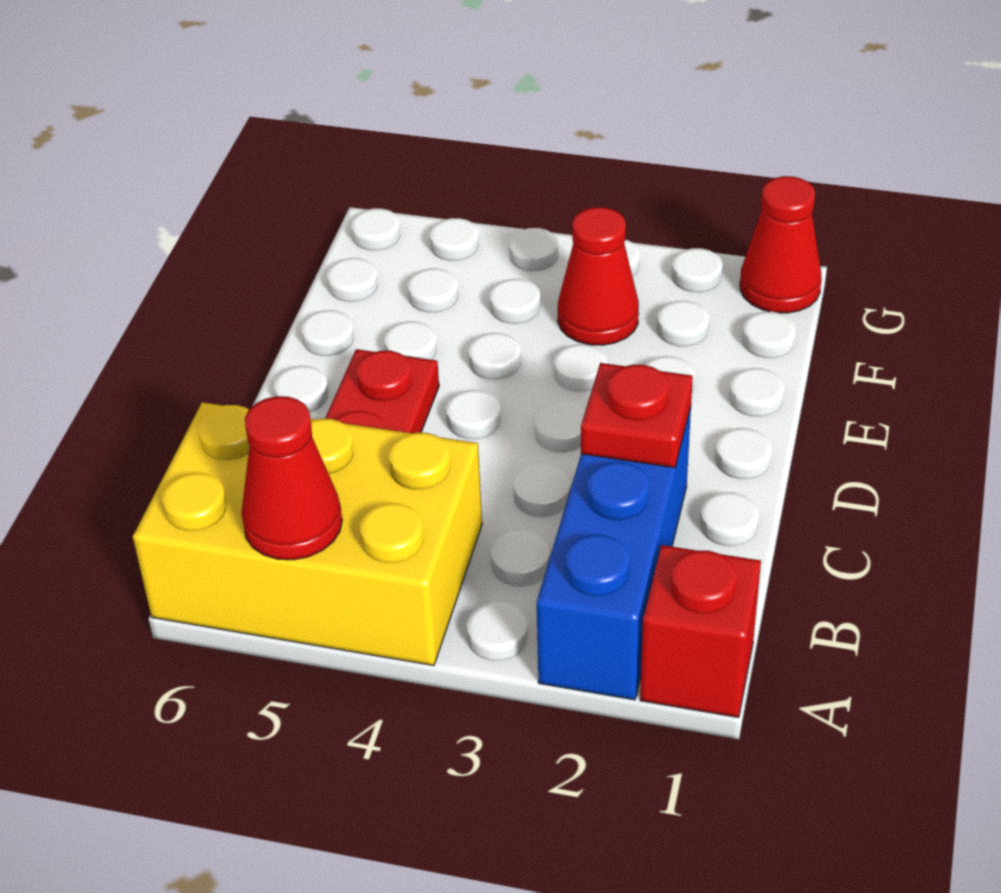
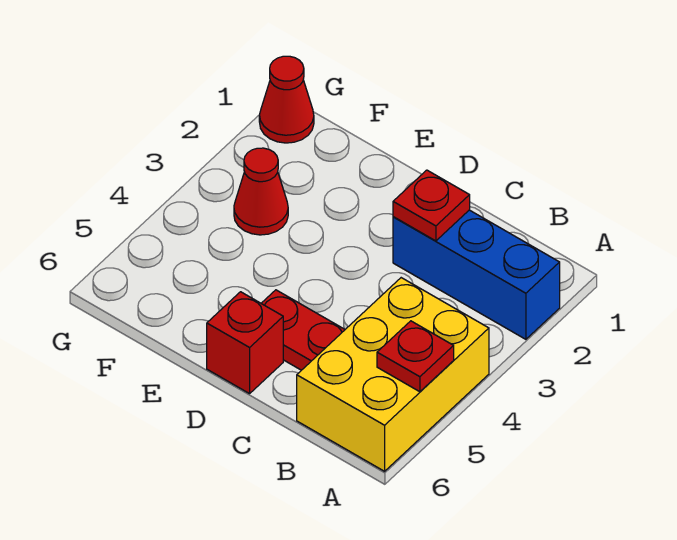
red 1x1 brick [640,545,761,717] -> red 1x1 brick moved to [207,292,283,394]
red 1x1 cone [241,396,342,560] -> red 1x1 plate [377,321,454,392]

